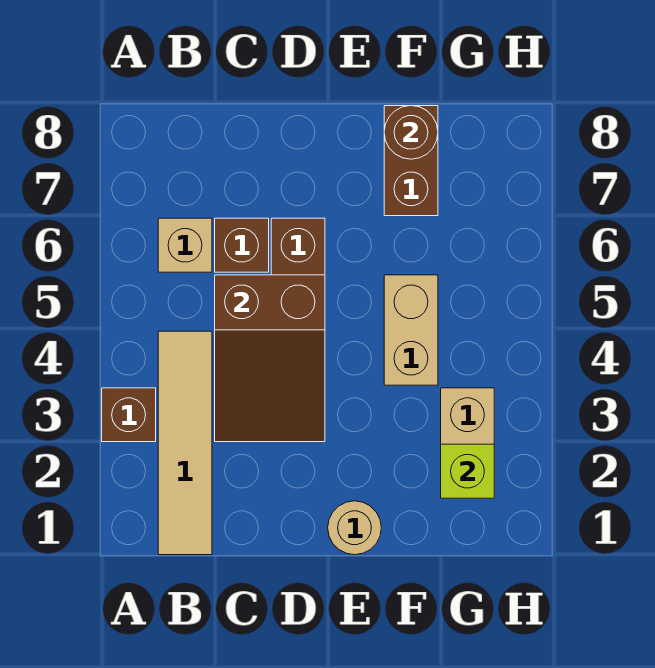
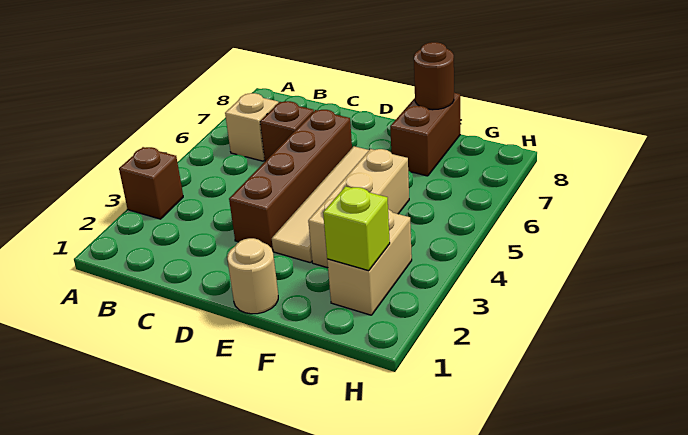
tan 1x4 tile [158,331,212,555] -> tan 1x4 tile moved to [272,146,369,262]
brown 2x3 slope [215,275,325,442] -> none
tan 1x2 brick [384,275,438,385] -> tan 1x3 brick [308,149,409,268]

